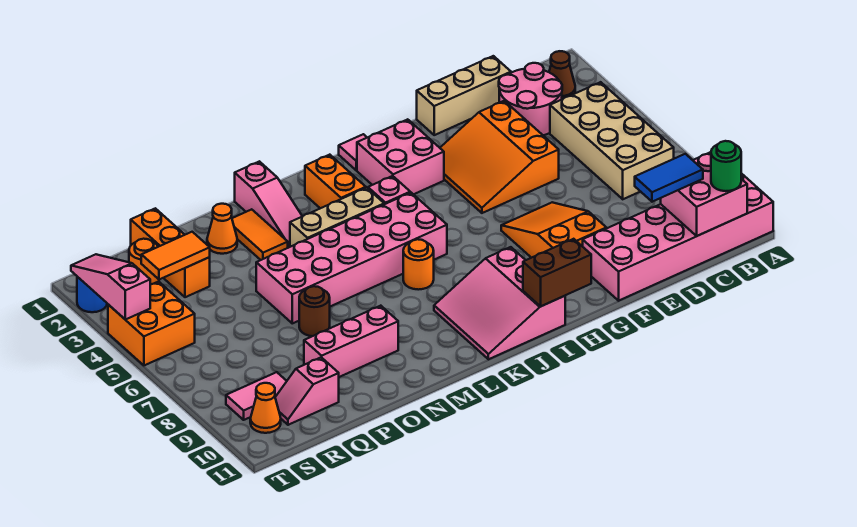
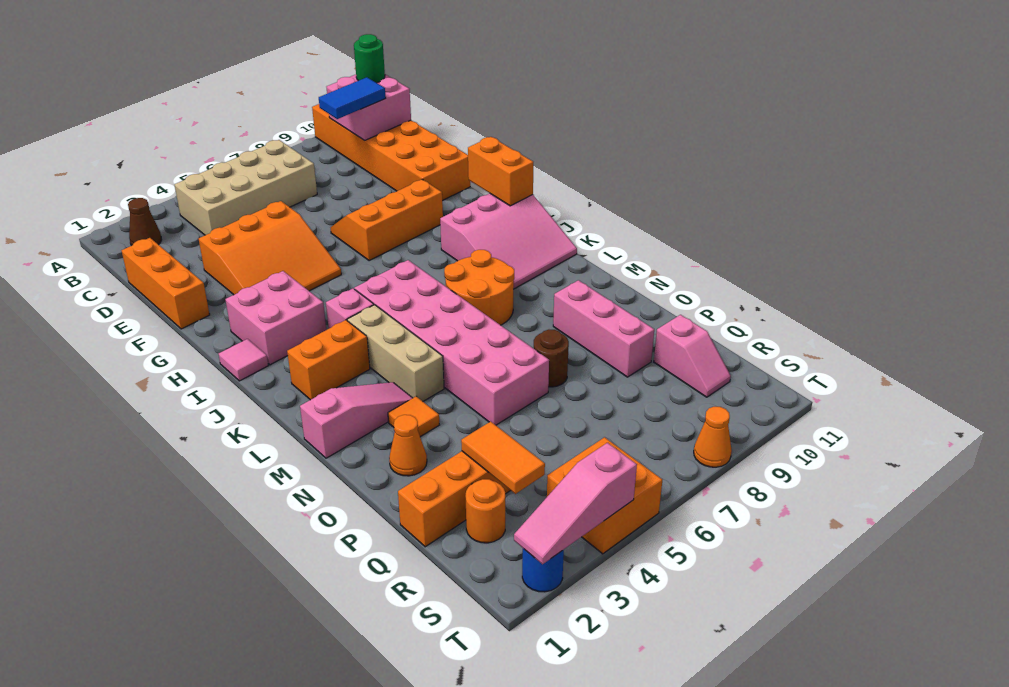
pink 2x6 brick [583,173,773,301] -> orange 2x6 brick [312,104,470,201]
pink 2x2 round brick [499,63,562,135] -> none
blue 1x2 tile [635,154,703,202] -> blue 1x2 tile turned to [319,77,386,119]
tan 1x3 brick [417,56,511,135] -> orange 1x3 brick [122,238,210,329]
orange 2x3 slope [501,202,606,258] -> orange 2x3 slope turned to [331,179,443,261]
brown 1x2 brick [523,239,591,306] -> orange 1x2 brick [468,137,533,206]
orange 1x1 round brick [403,239,434,290] -> orange 2x2 round brick [444,250,514,325]
orange 1x2 tile [232,209,288,260] -> orange 1x1 tile [388,396,439,437]
pink 1x2 tile [226,372,287,420] -> none
orange 1x1 cone [250,383,281,433] -> orange 1x1 cone moved to [694,407,732,467]

